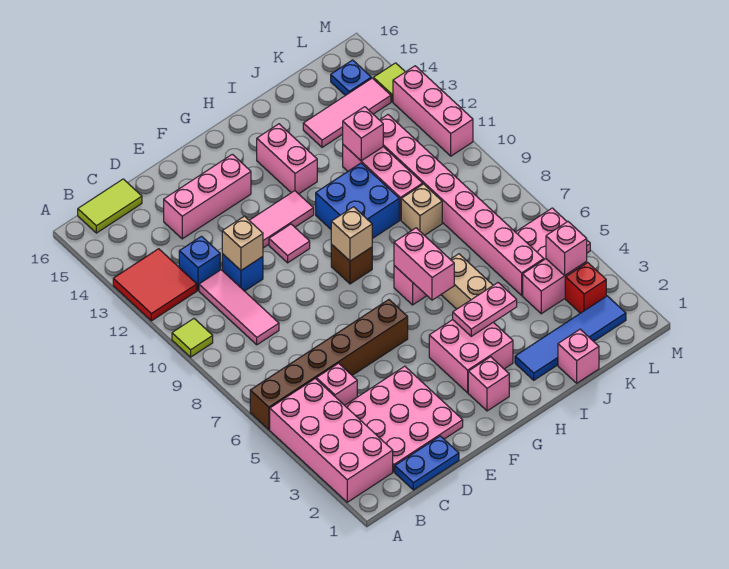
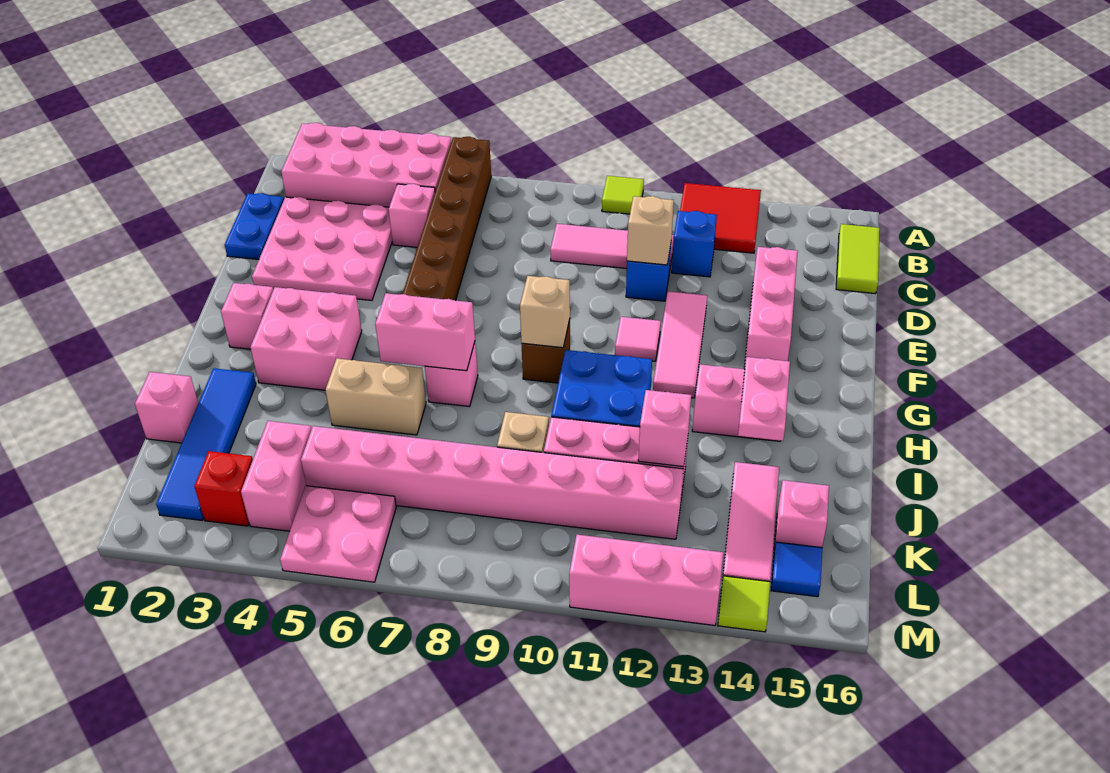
pink 1x2 plate [453,283,517,336] -> pink 1x2 plate moved to [738,357,790,441]
pink 1x1 brick [546,222,587,276] -> pink 1x1 brick moved to [774,480,829,549]
blue 1x1 plate [331,60,371,96] -> blue 1x1 tile [771,542,822,597]

